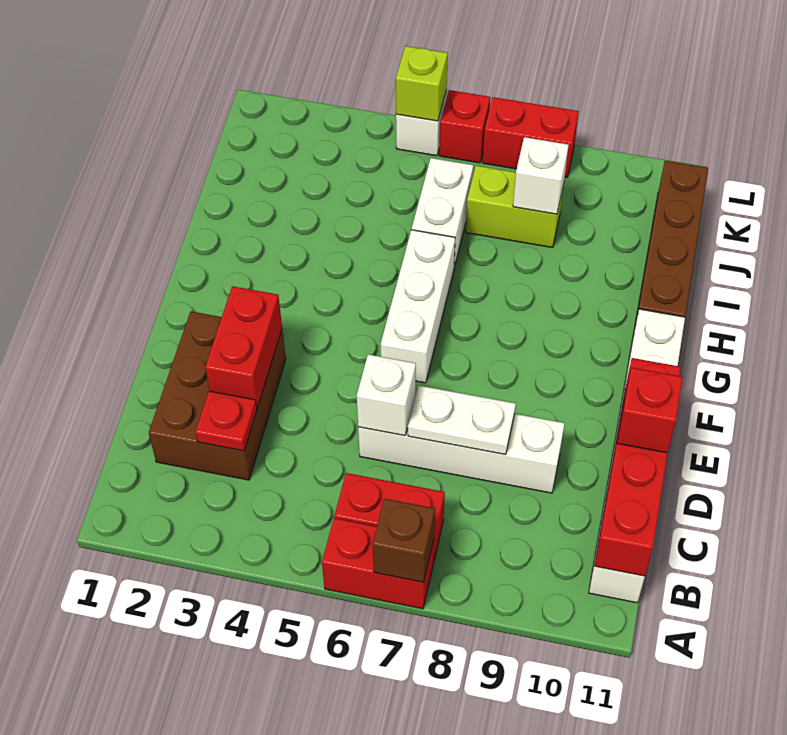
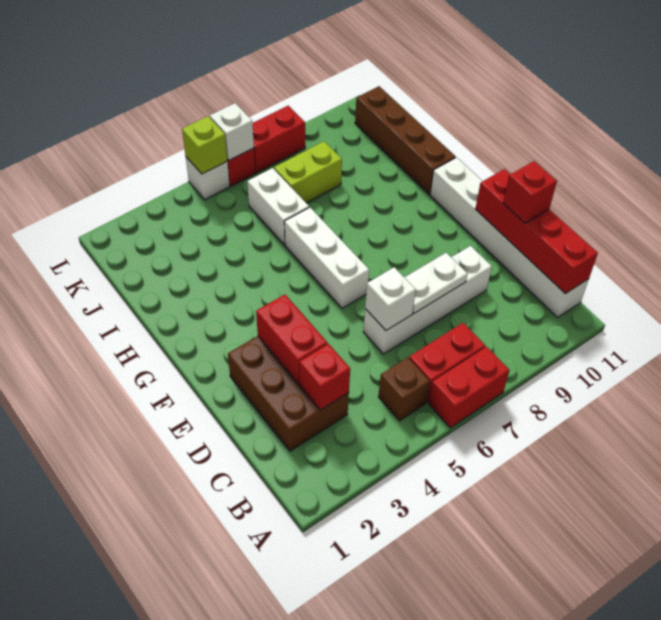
brown 1x1 brick [373,499,435,582] -> brown 1x1 brick moved to [378,358,430,421]
red 1x1 plate [195,391,257,451] -> red 1x1 brick [299,344,350,410]
white 1x1 brick [513,137,569,214] -> white 1x1 brick moved to [210,103,254,160]

